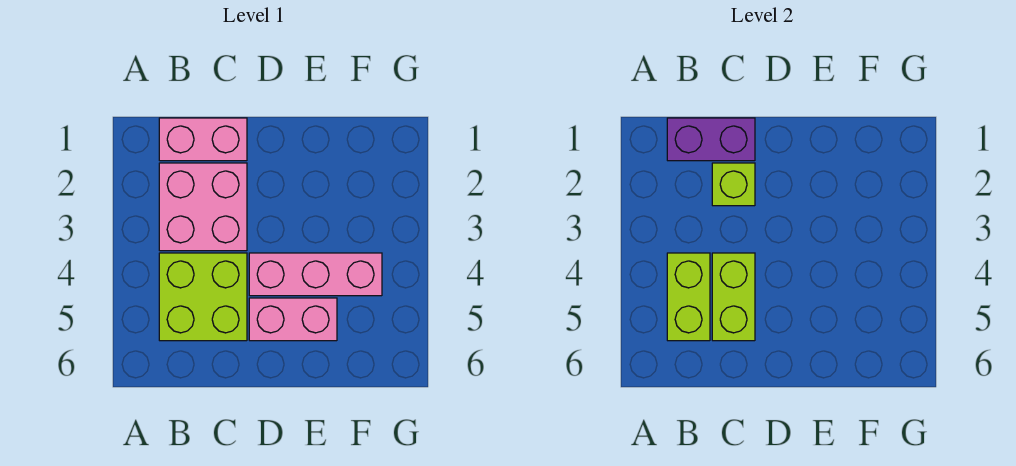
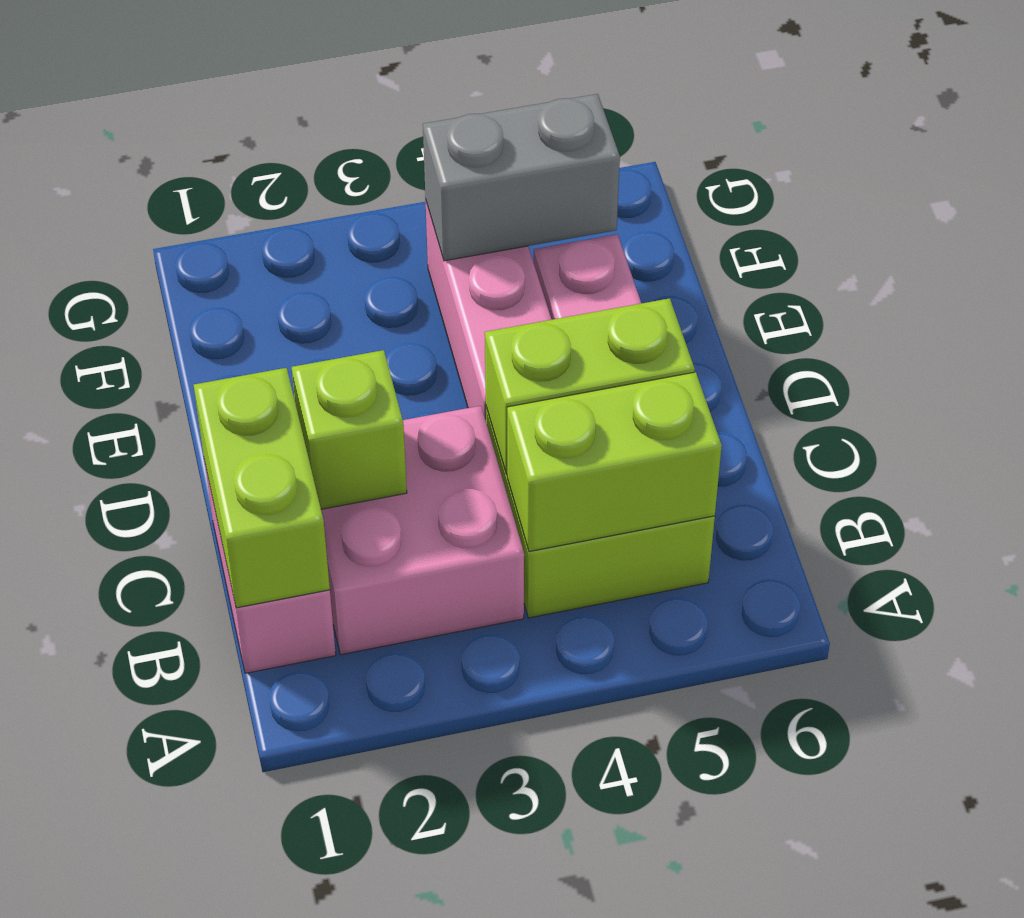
purple 1x2 brick [667,118,755,161] -> lime 1x2 brick [194,368,330,608]
none -> grey 1x2 brick [423,94,620,261]

